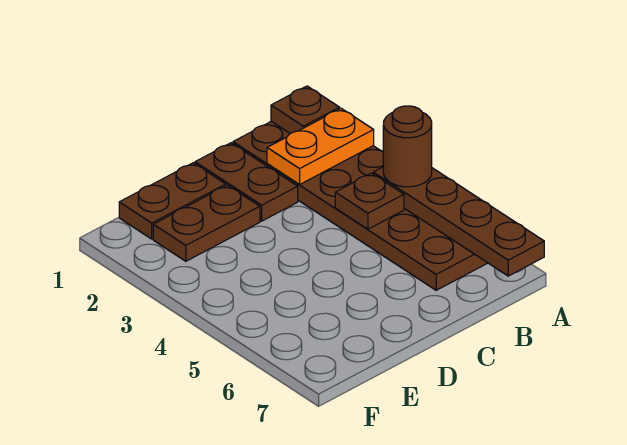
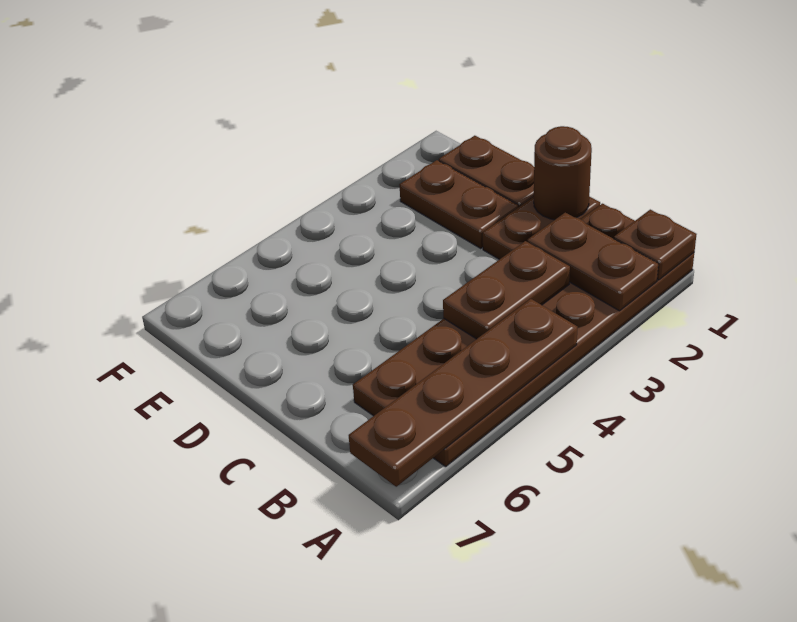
orange 1x2 plate [267,108,374,184] -> brown 1x2 plate [527,213,658,311]
brown 1x1 round brick [383,106,432,187] -> brown 1x1 round brick moved to [534,126,592,220]
brown 1x1 plate [335,173,404,229] -> brown 1x2 plate [443,241,570,339]

